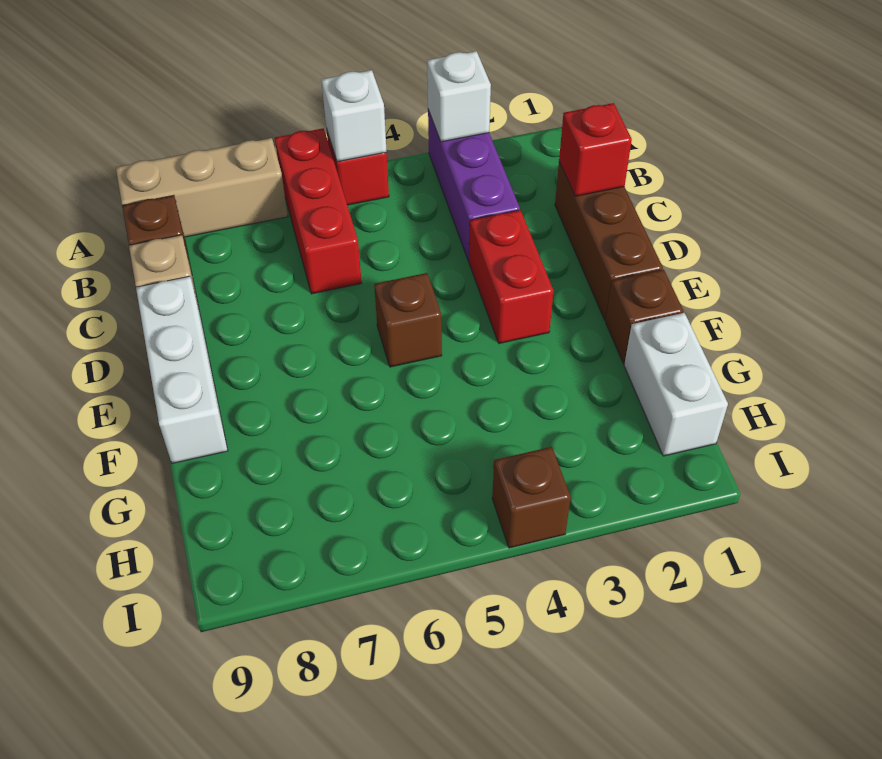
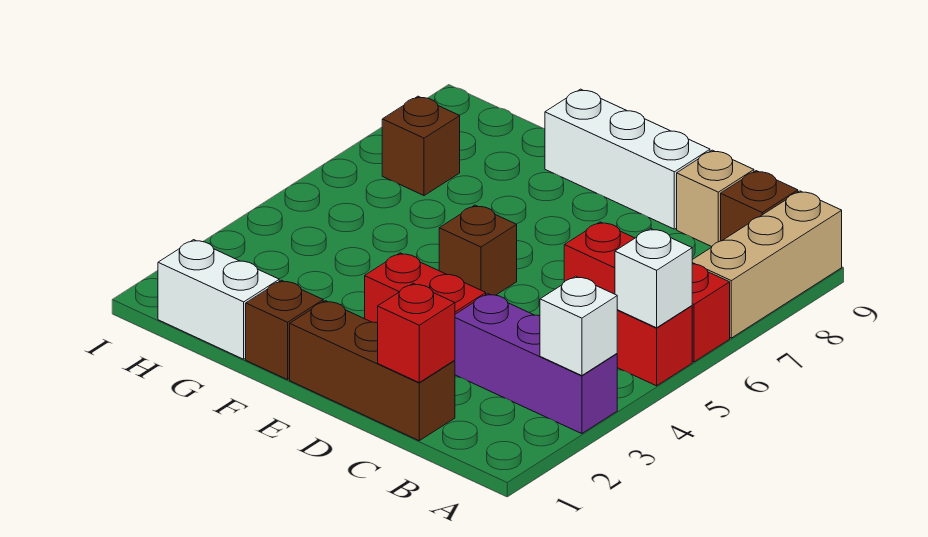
brown 1x1 brick [492,447,571,548] -> brown 1x1 brick moved to [382,96,460,196]

